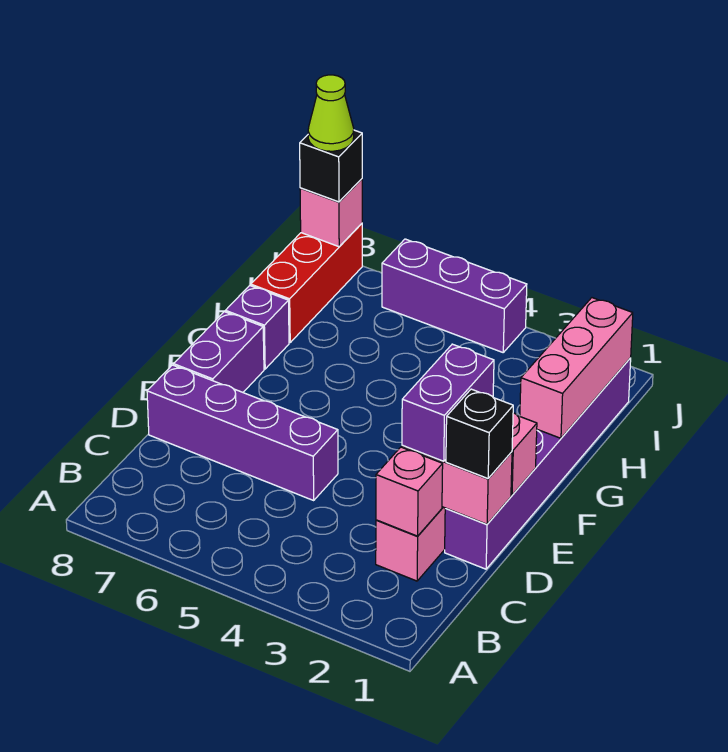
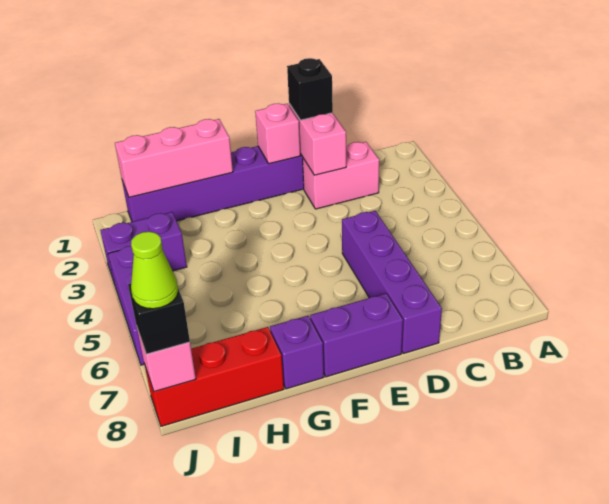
pink 1x1 brick [376,447,443,536] -> none
purple 1x2 brick [402,344,494,461] -> purple 1x2 brick moved to [100,212,187,282]

